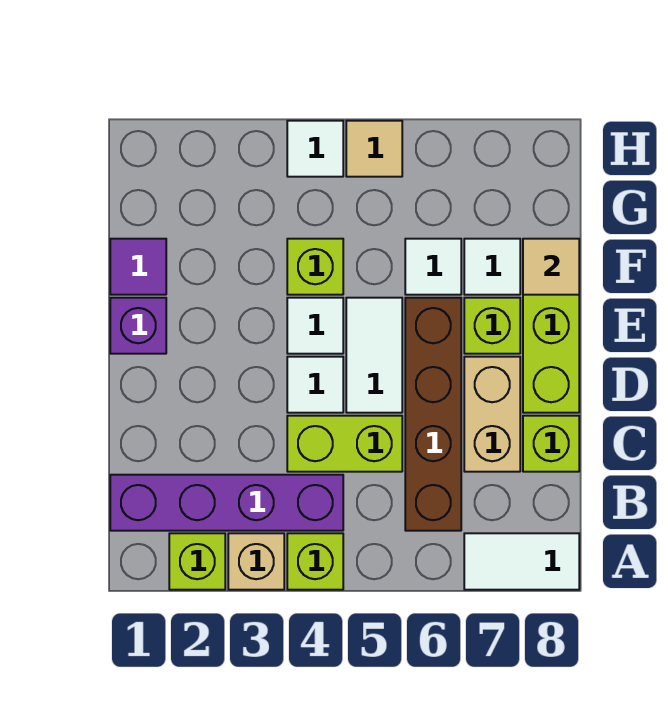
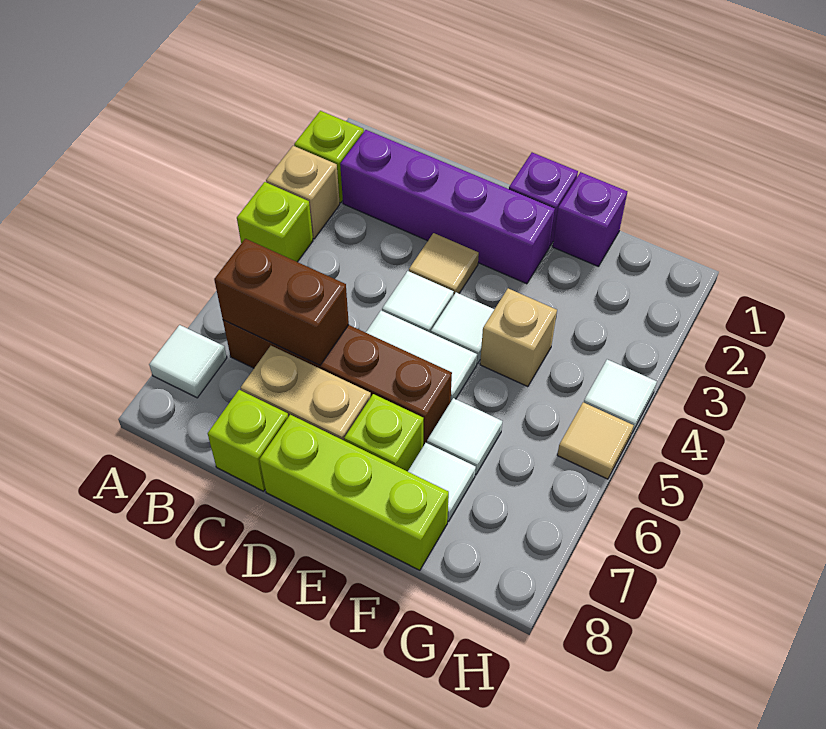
white 1x2 tile [464,533,579,590] -> white 1x1 tile [149,325,227,398]
purple 1x4 brick [110,475,343,531] -> purple 1x4 brick turned to [340,130,555,284]
none -> brown 1x2 brick [214,239,349,365]
lime 1x2 brick [287,416,402,472] -> none
purple 1x1 tile [110,239,166,295] -> purple 1x1 brick [553,172,628,267]
lime 1x1 brick [287,239,343,295] -> tan 1x1 brick [480,288,557,387]
tan 1x1 tile [523,239,579,295] -> tan 1x1 tile moved to [409,233,479,296]

